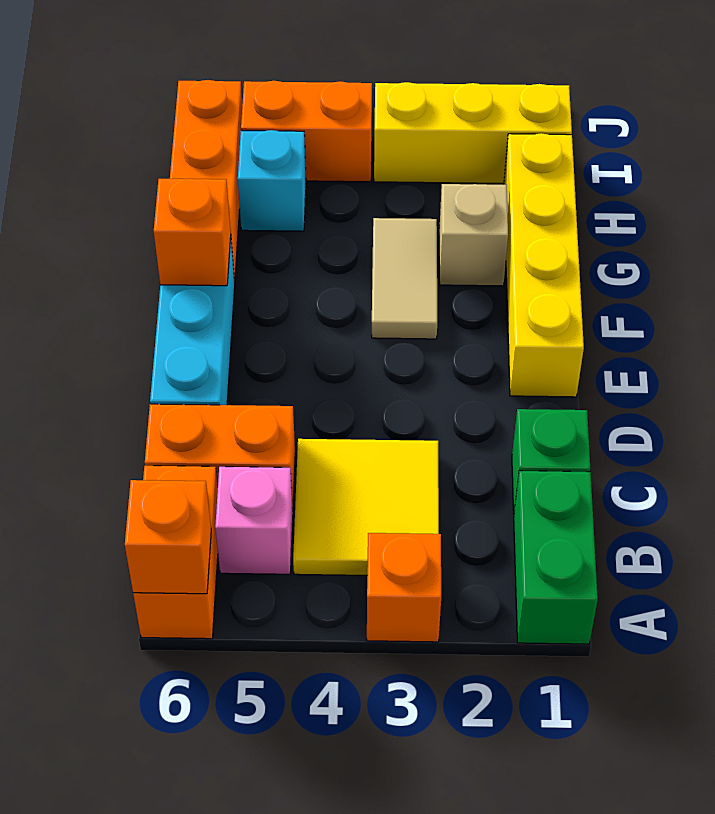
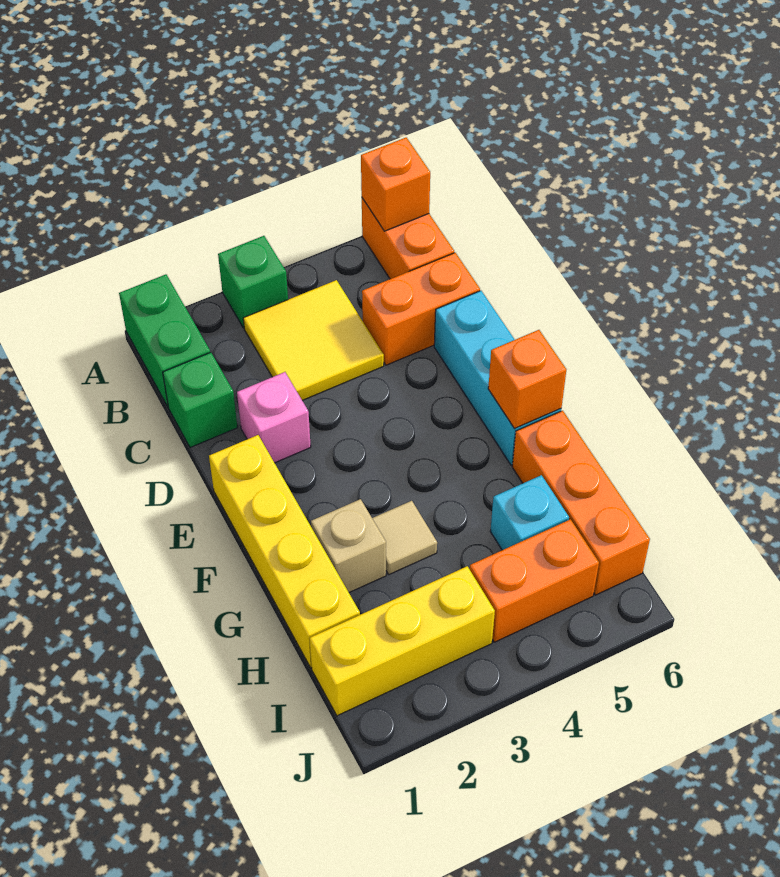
orange 1x1 brick [367,533,441,642] -> green 1x1 brick [218,236,288,328]
pink 1x1 brick [215,467,293,574] -> pink 1x1 brick moved to [237,372,311,463]
tan 1x2 tile [372,218,437,339] -> tan 1x1 tile [372,501,437,574]

